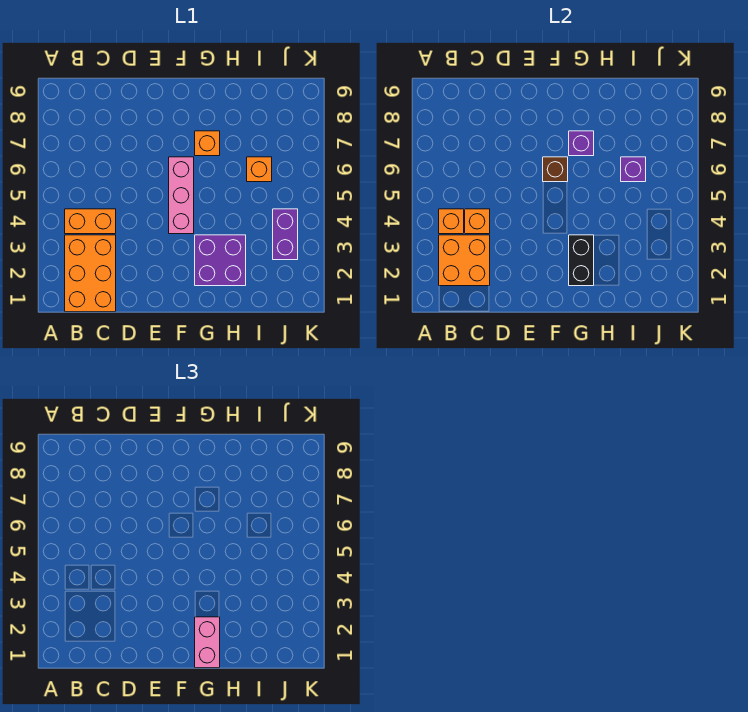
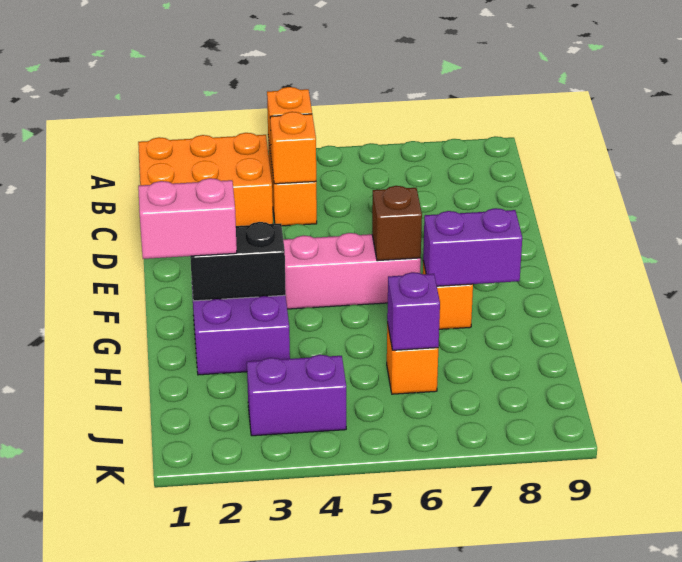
orange 2x2 brick [439,235,490,286] -> none
purple 1x1 brick [569,131,594,156] -> purple 1x2 brick [423,208,522,286]

